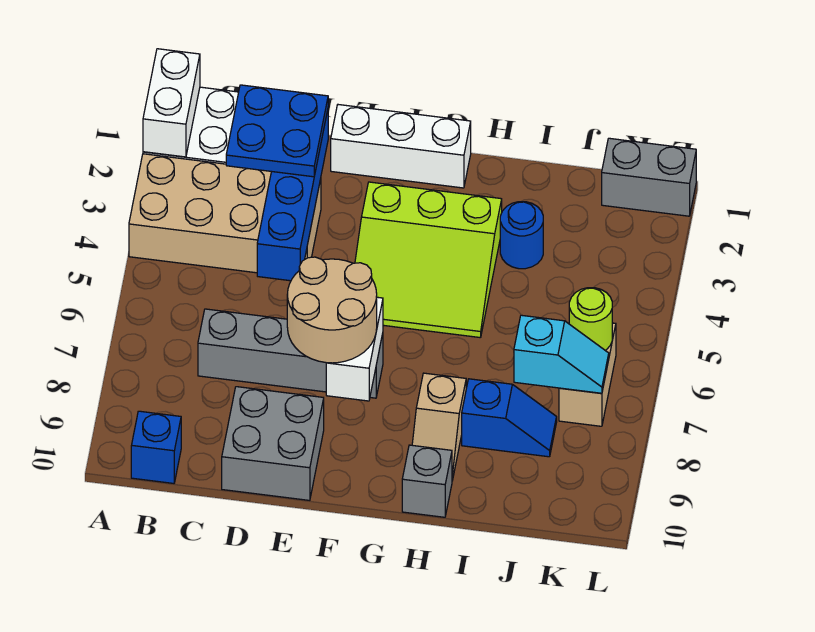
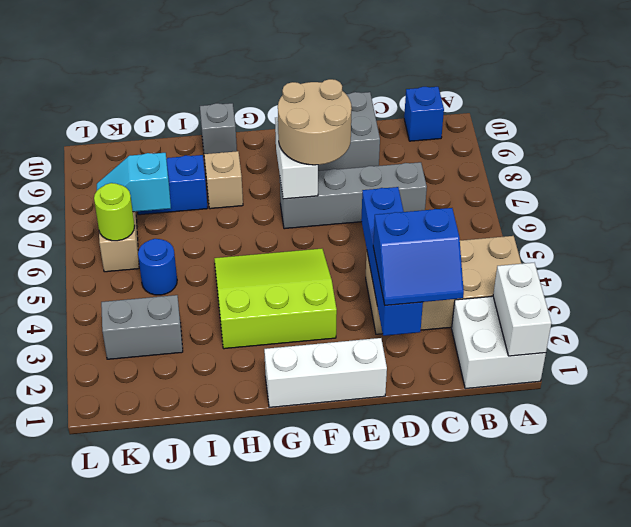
blue 2x2 plate [226,85,328,177] -> blue 2x2 slope [373,208,464,305]
blue 1x1 round brick [500,202,543,269] -> blue 1x1 round brick moved to [138,239,177,295]
grey 1x2 brick [602,138,696,216] -> grey 1x2 brick moved to [101,295,183,359]

